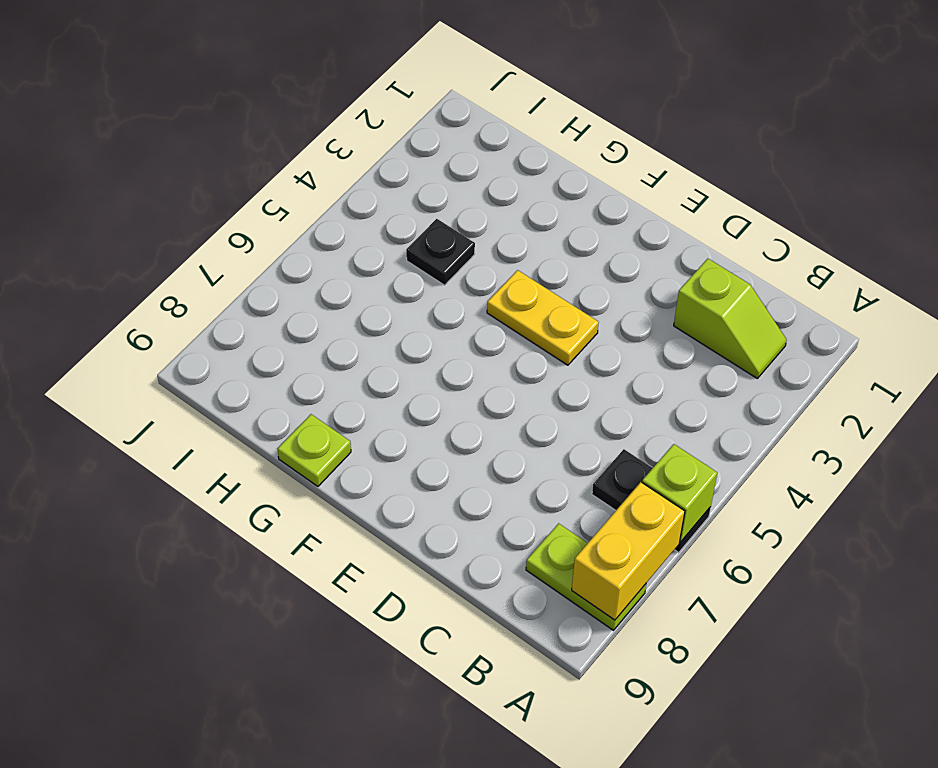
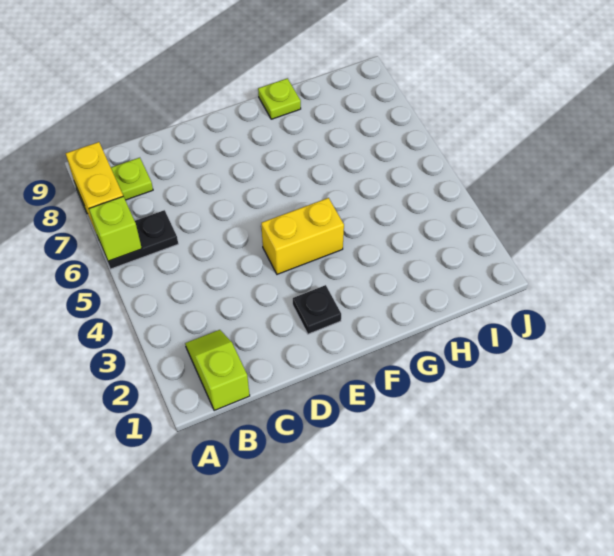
lime 1x2 slope [674,259,787,378] -> lime 1x2 slope turned to [185,330,250,411]
yellow 1x2 plate [487,270,599,365] -> yellow 1x2 brick [261,198,344,274]
black 1x1 plate [406,219,475,285] -> black 1x1 plate moved to [293,285,341,334]

